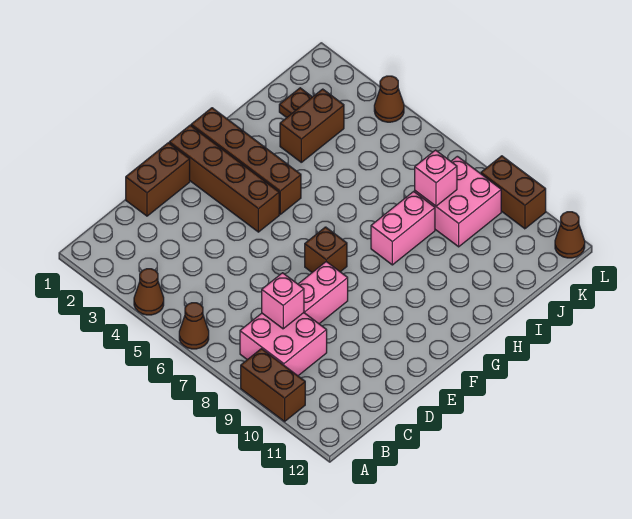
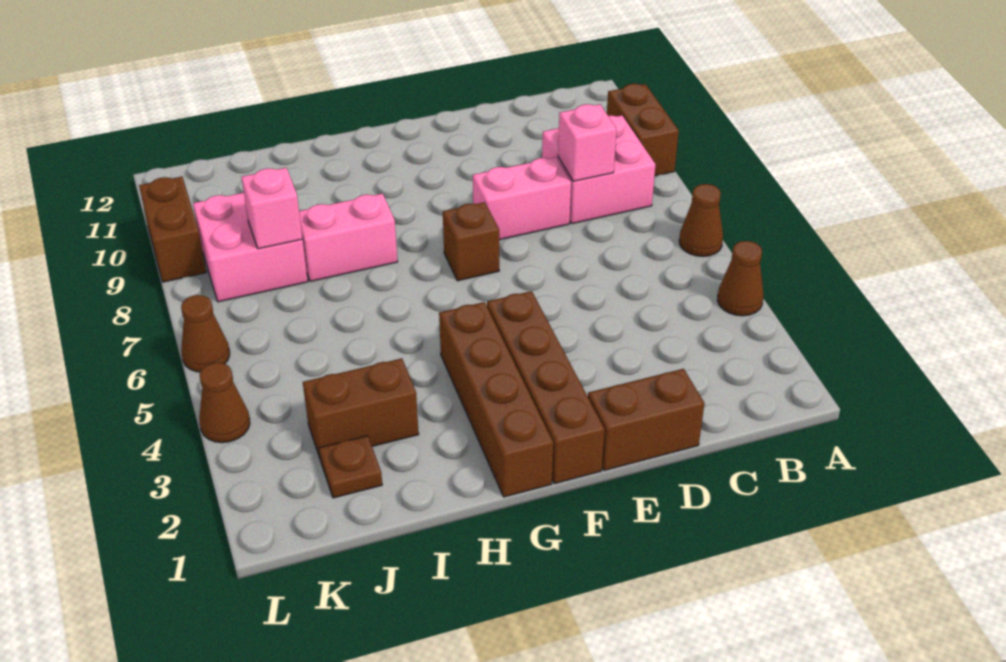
brown 1x1 cone [555,212,585,258] -> brown 1x1 cone moved to [181,295,230,372]

